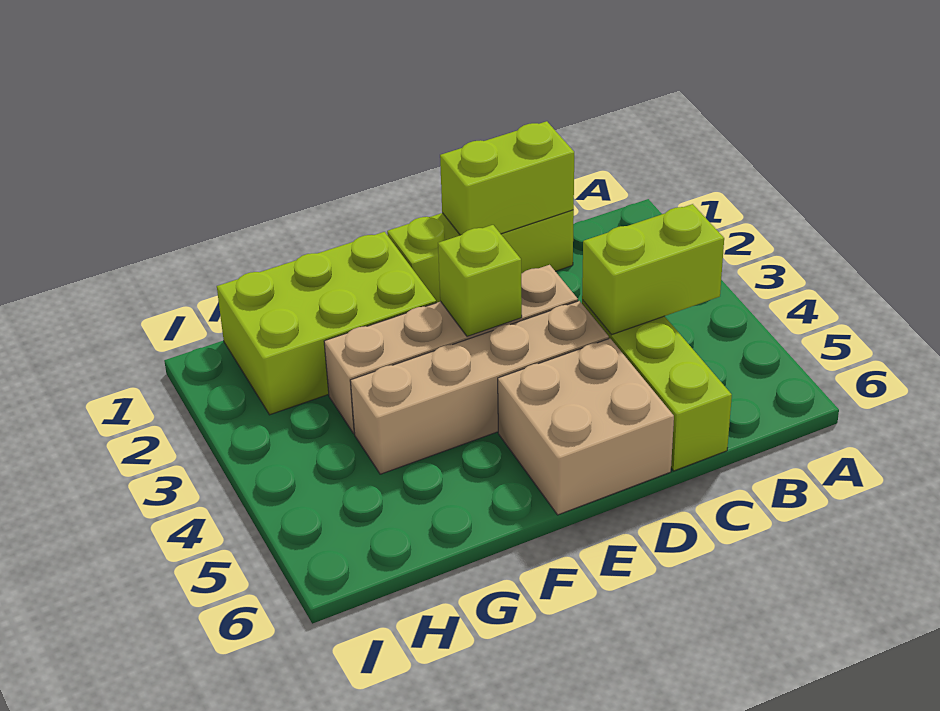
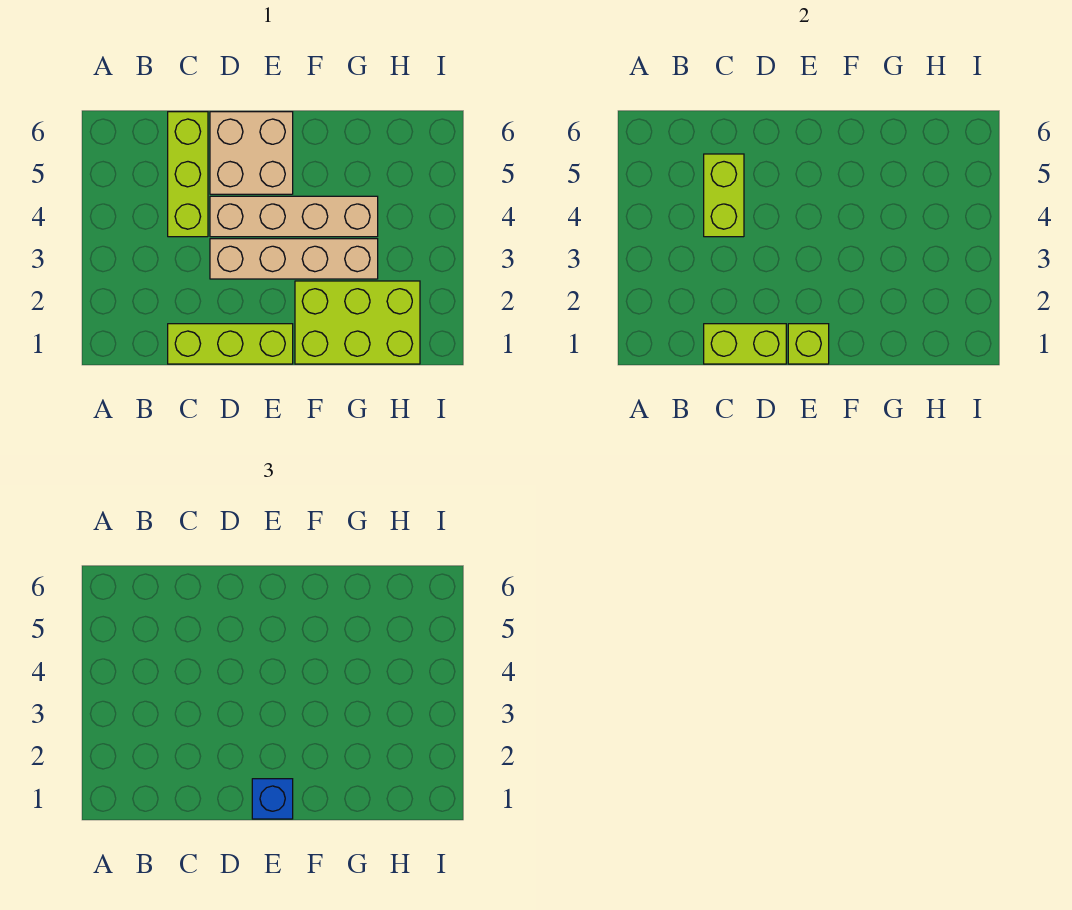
lime 1x2 brick [582,204,724,335] -> lime 1x2 brick turned to [704,154,744,237]
none -> blue 1x1 brick [252,779,293,819]
lime 1x1 brick [438,225,522,336] -> lime 1x1 brick moved to [788,324,829,364]

